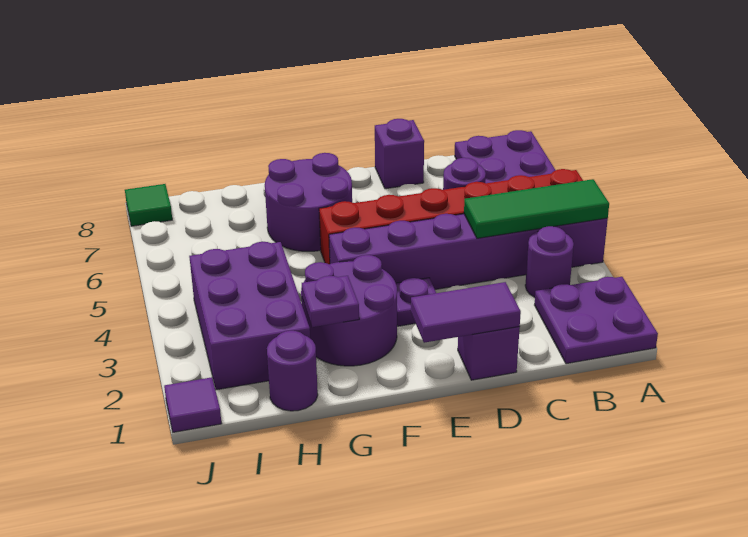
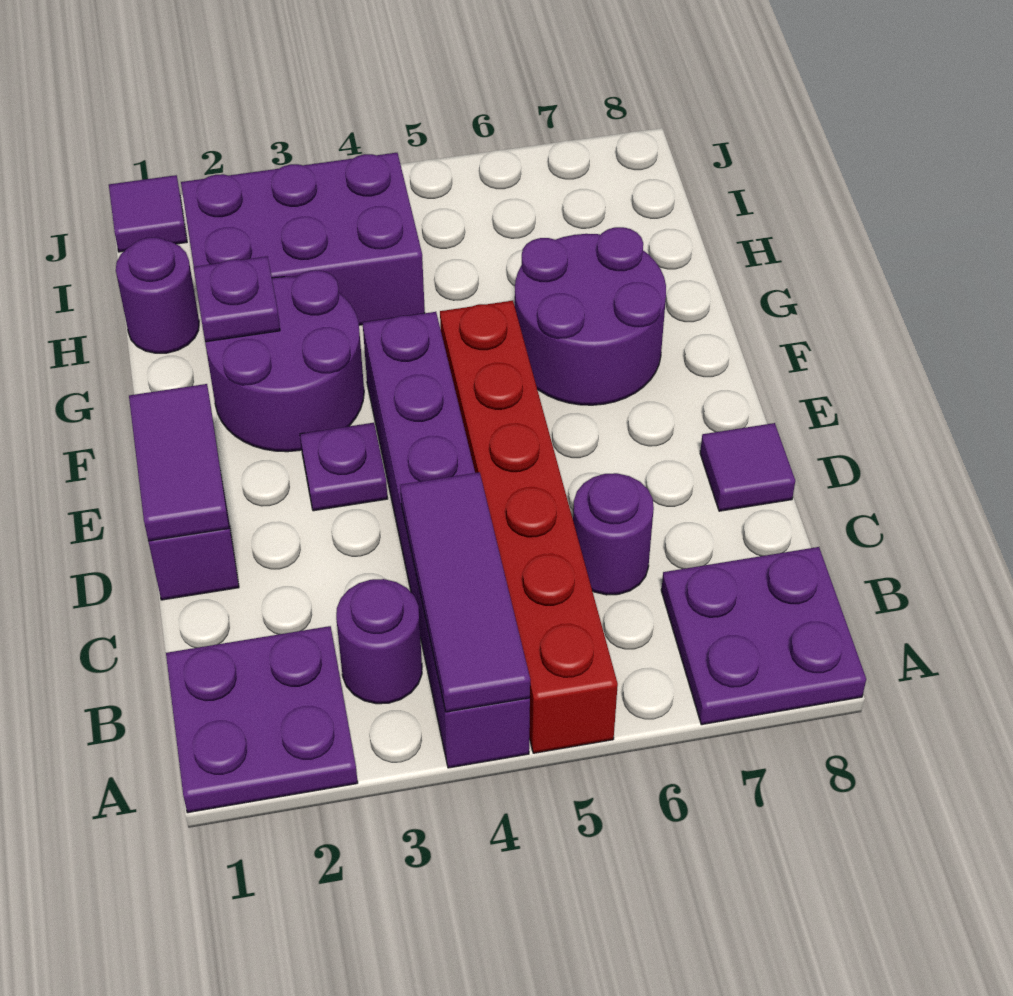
green 1x3 tile [464,179,609,238] -> purple 1x3 tile [400,472,530,712]
purple 1x1 brick [375,119,424,189] -> purple 1x1 tile [700,423,795,511]
green 1x1 tile [125,184,172,226] -> none

